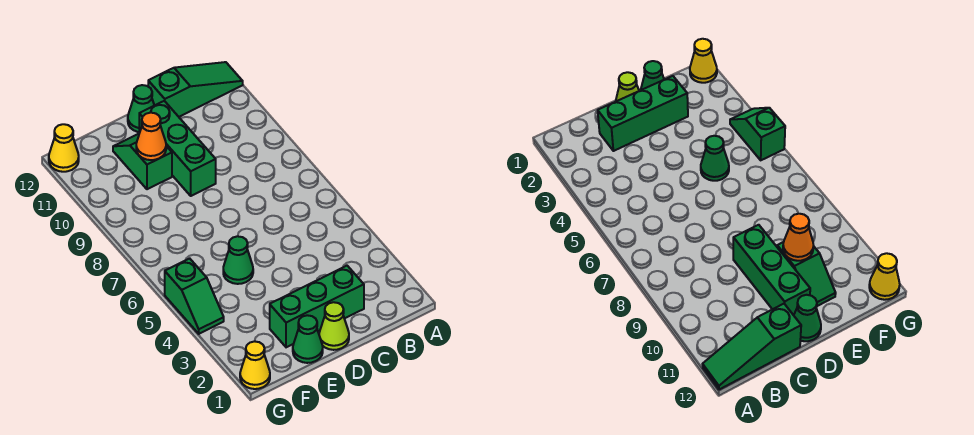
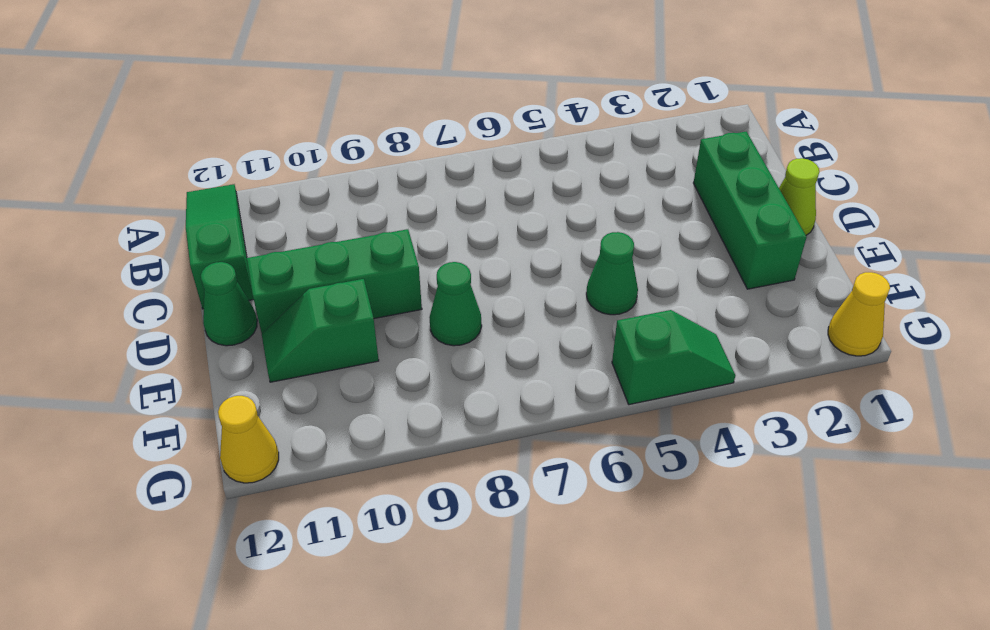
green 1x1 cone [293,315,323,363] -> green 1x1 cone moved to [429,262,482,346]
orange 1x1 cone [136,113,166,160] -> none

